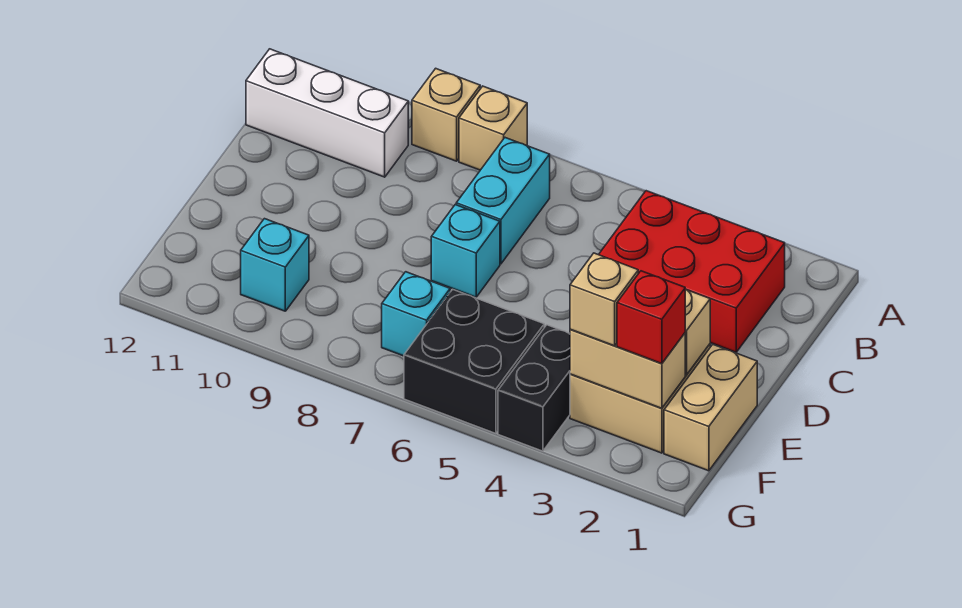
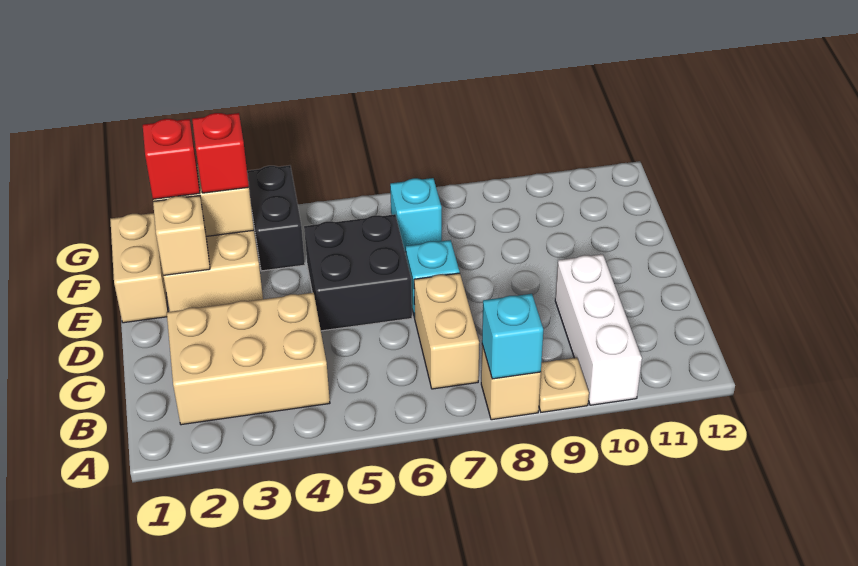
tan 1x1 brick [412,68,480,161] -> tan 1x1 plate [539,358,589,412]
red 2x3 brick [599,191,785,352] -> tan 2x3 brick [167,293,330,425]
cyan 1x2 brick [456,138,550,264] -> tan 1x2 brick [414,273,479,389]
white 1x3 brick [246,49,408,177] -> white 1x3 brick turned to [555,254,642,405]
tan 1x1 brick [570,253,638,346] -> red 1x1 brick [192,113,249,193]
black 2x2 brick [404,289,544,434] -> black 2x2 brick moved to [304,214,412,331]
cyan 1x1 brick [241,219,309,311] -> cyan 1x1 brick moved to [482,294,543,379]

